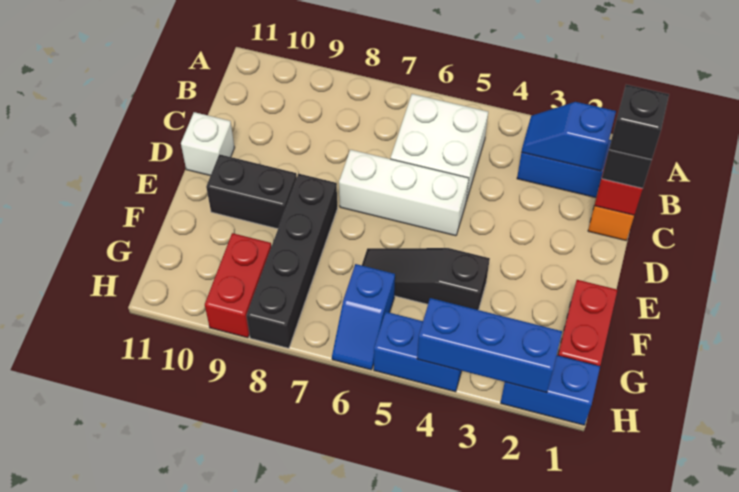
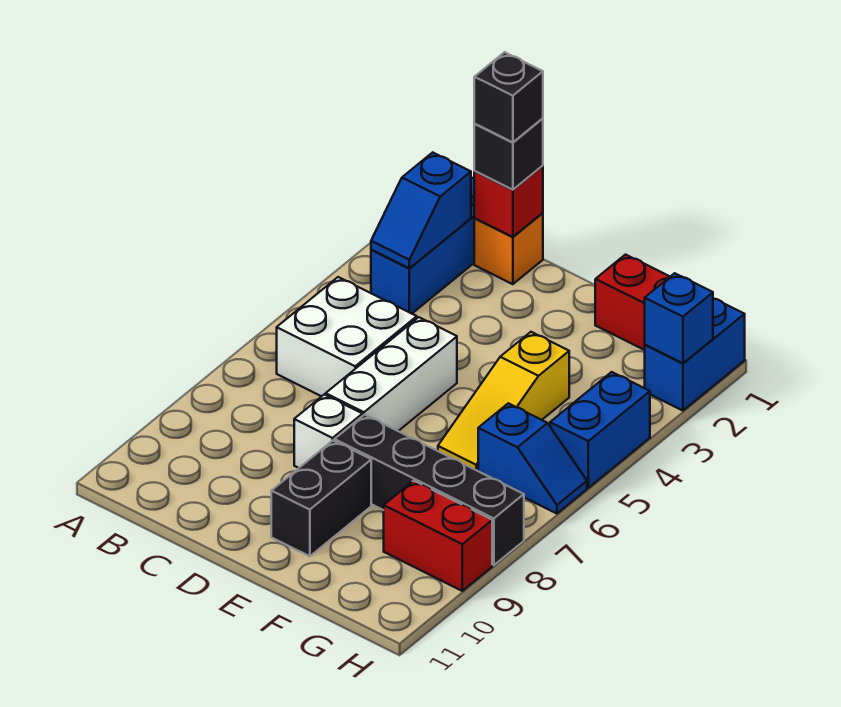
white 1x1 brick [181,112,235,176] -> white 1x1 brick moved to [294,395,363,468]
black 1x3 slope [362,248,490,310] -> yellow 1x3 slope [438,332,569,471]
blue 1x3 brick [417,298,562,393] -> blue 1x1 brick [645,273,713,363]

